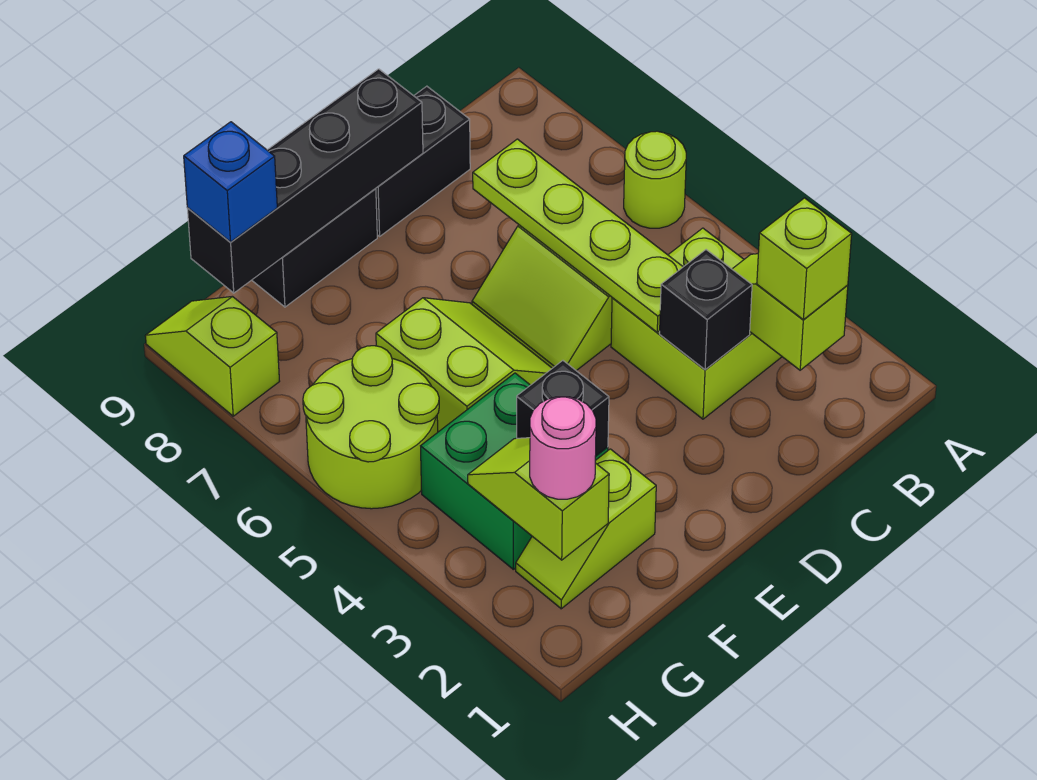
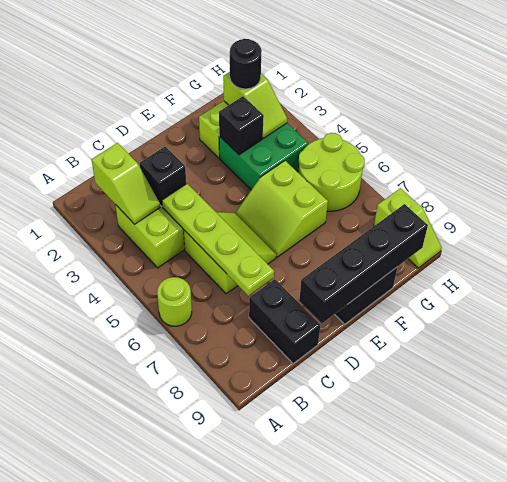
lime 1x1 brick [757,198,852,320] -> none
black 1x2 brick [376,86,470,236] -> black 1x2 brick turned to [249,279,320,364]
pink 1x1 round brick [530,397,596,499] -> black 1x1 round brick [230,39,262,89]
blue 1x1 brick [184,122,277,242] -> none

